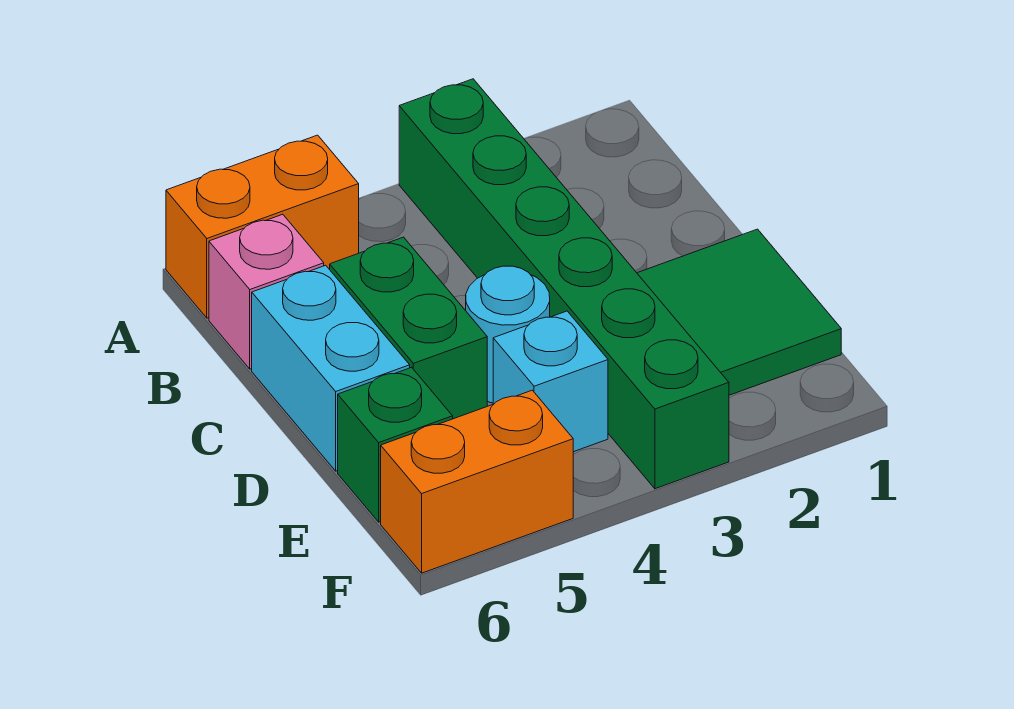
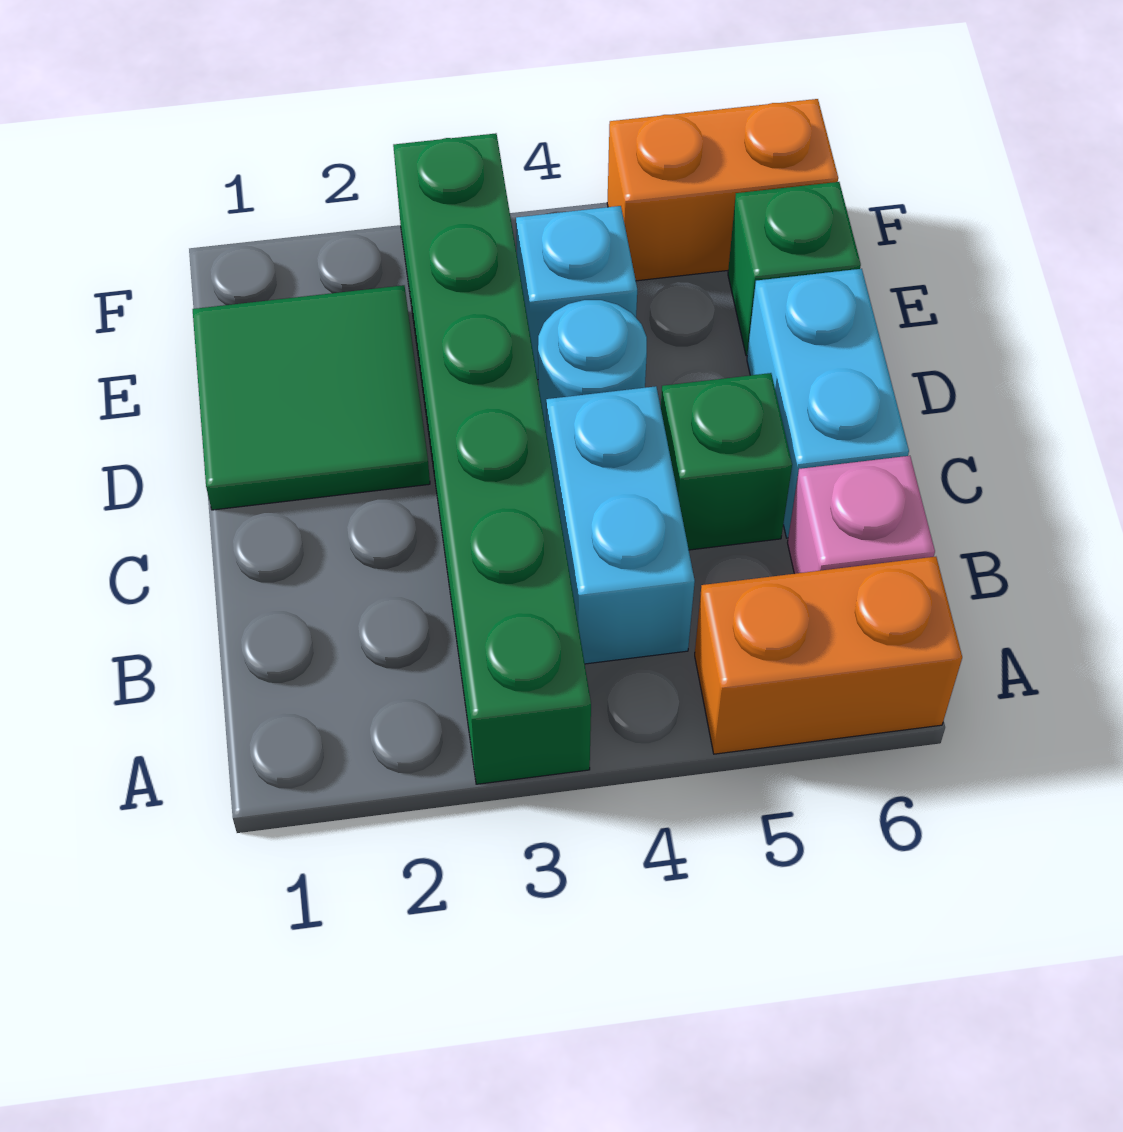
none -> cyan 1x2 brick [546,386,695,664]
green 1x2 brick [330,237,487,419] -> green 1x1 brick [661,373,792,550]

